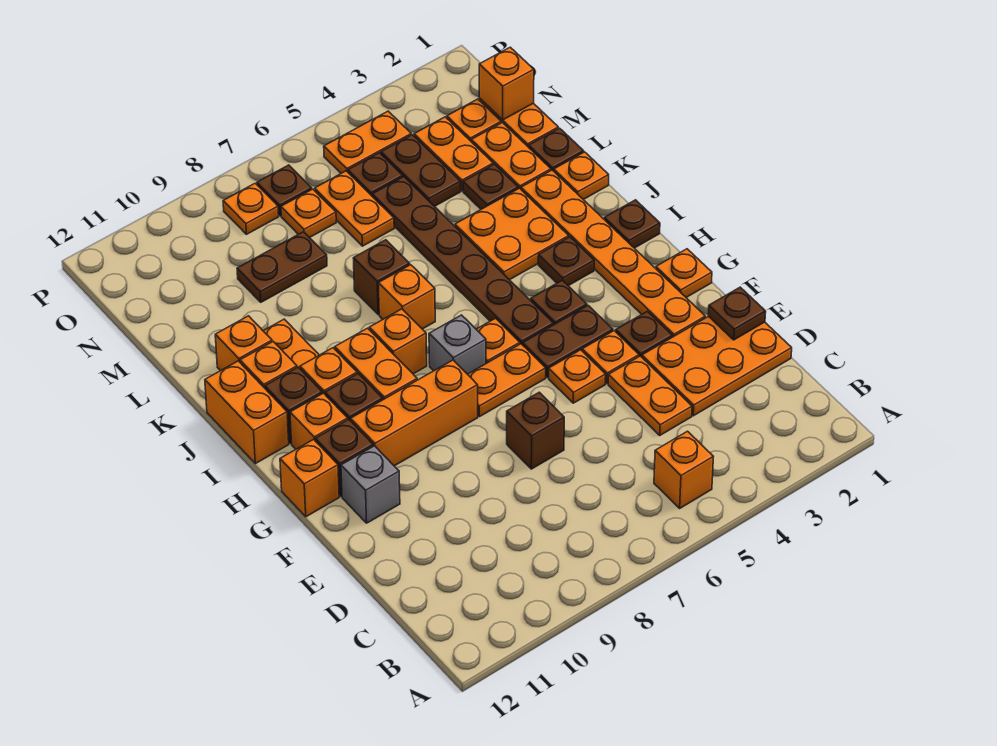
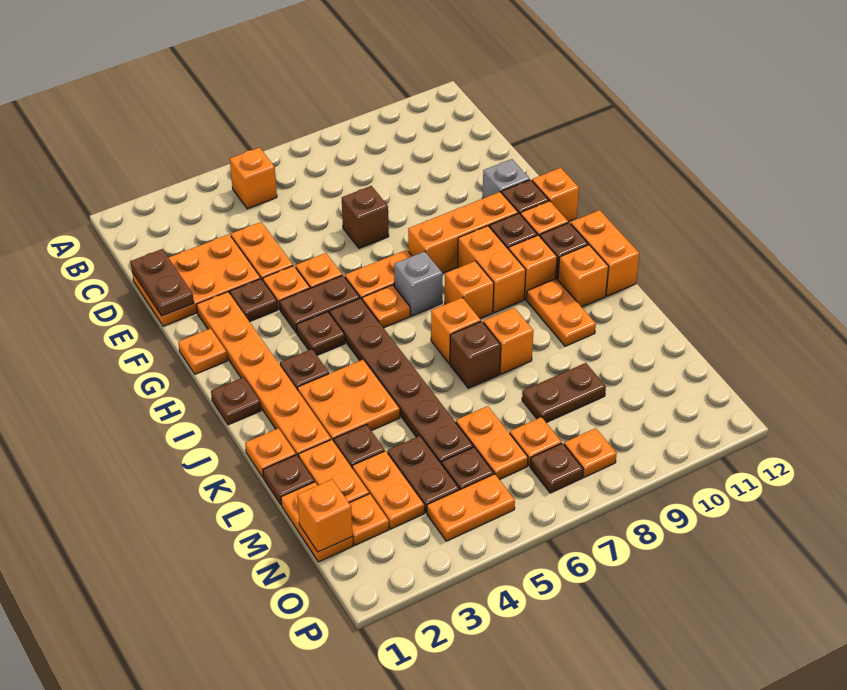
brown 1x1 plate [708,287,766,340] -> brown 1x2 plate [130,249,194,316]
orange 1x1 brick [215,316,272,371] -> orange 1x1 brick moved to [483,308,534,374]

